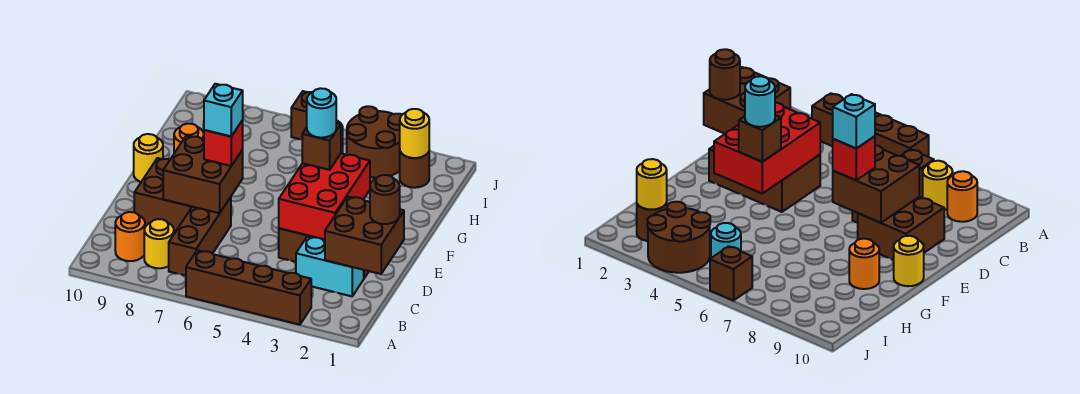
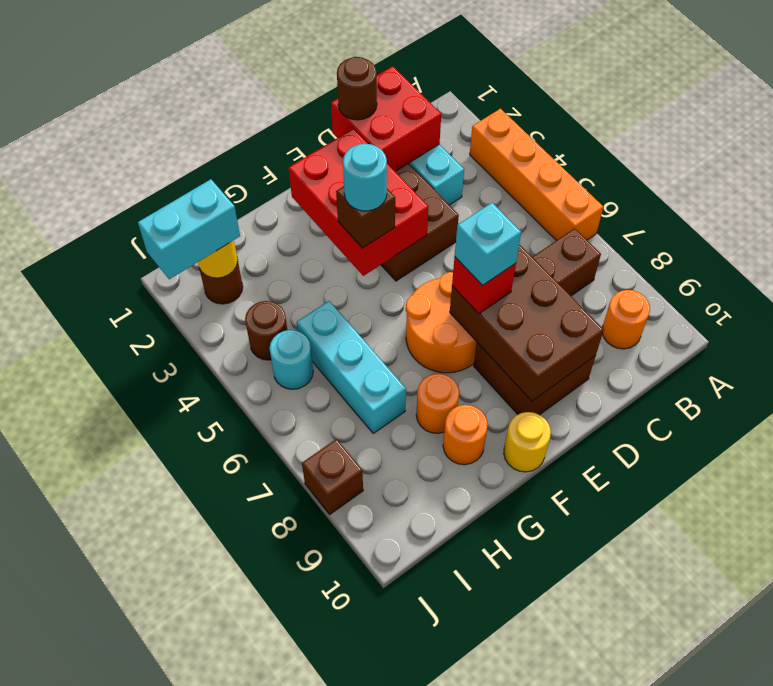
brown 1x4 brick [186,250,311,325] -> orange 1x4 brick [470,109,603,241]
yellow 1x1 round brick [144,219,174,268] -> none
brown 2x2 brick [325,197,404,274] -> red 2x2 brick [331,66,441,171]
red 2x3 brick [279,154,370,240] -> red 2x3 brick turned to [289,129,428,276]
brown 2x2 brick [163,136,243,213] -> brown 2x3 brick [450,244,604,401]
none -> orange 2x2 round brick [406,272,477,373]
none -> orange 1x1 round brick [416,374,459,433]
none -> cyan 1x3 brick [297,301,406,433]
none -> cyan 1x2 brick [138,179,240,279]
brown 2x2 round brick [347,106,402,178] -> brown 1x1 round brick [245,301,287,360]
brown 1x1 brick [291,91,312,140] -> brown 1x1 brick moved to [302,439,363,514]

